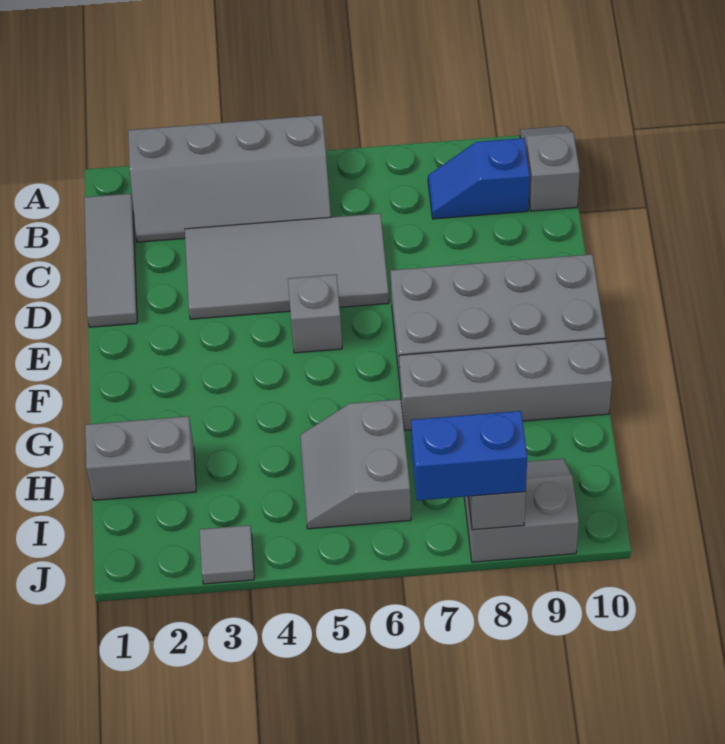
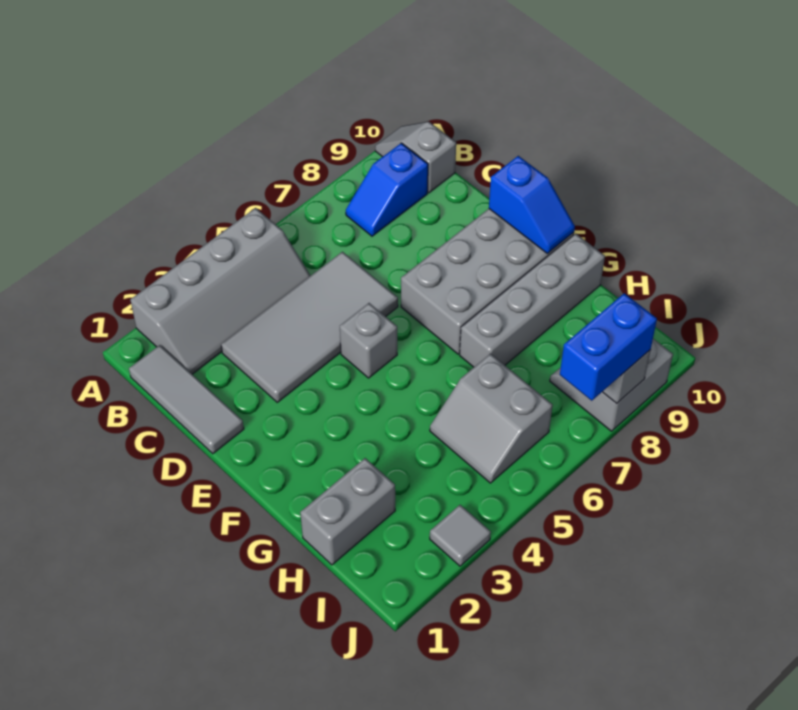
none -> blue 1x2 slope [489,156,575,254]

